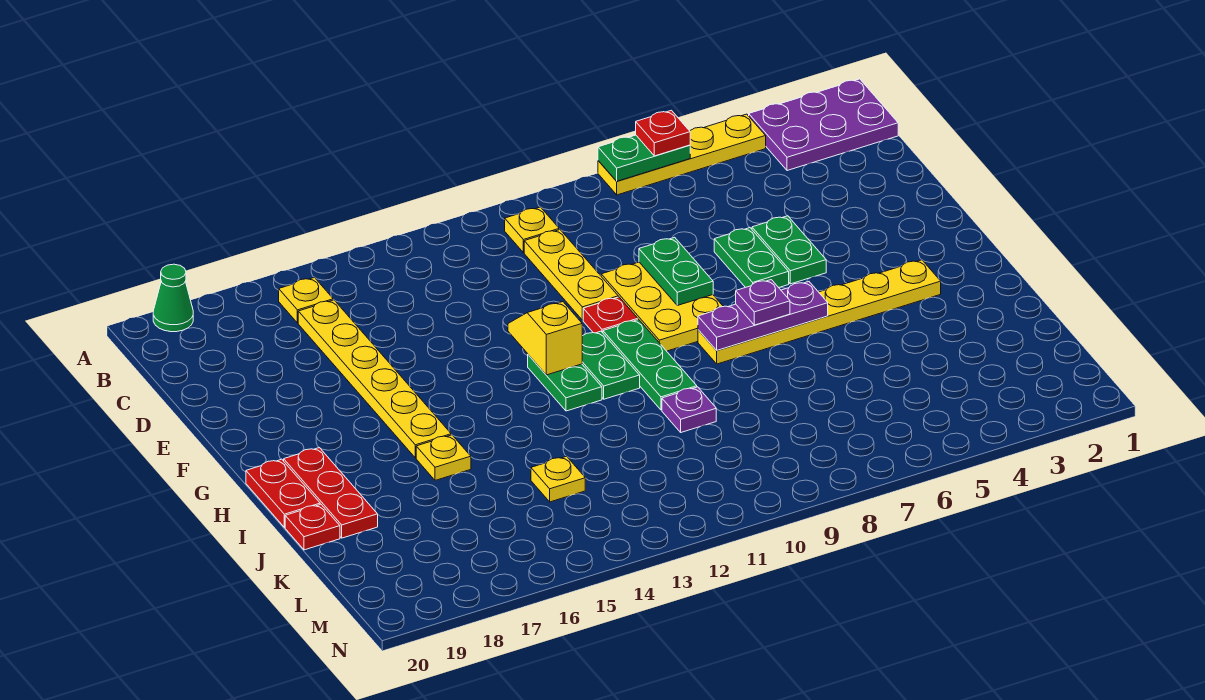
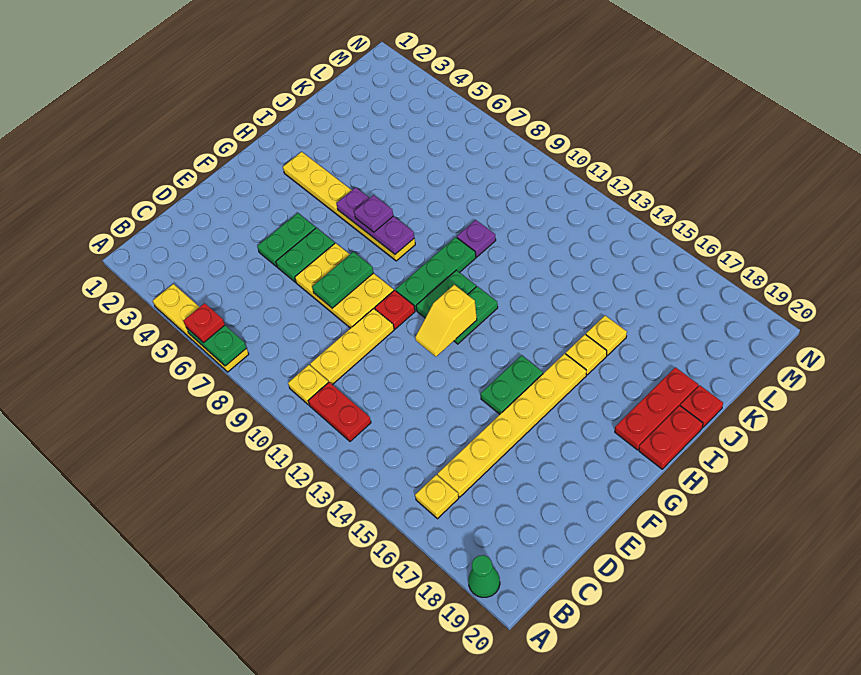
purple 2x3 plate [749,79,898,171] -> none
none -> red 1x2 plate [308,382,371,441]
yellow 2x3 plate [601,262,723,351] -> yellow 2x3 plate turned to [295,243,394,328]
none -> green 1x2 plate [481,355,543,414]
yellow 1x1 plate [531,456,585,502] -> yellow 1x1 plate moved to [586,316,627,355]

